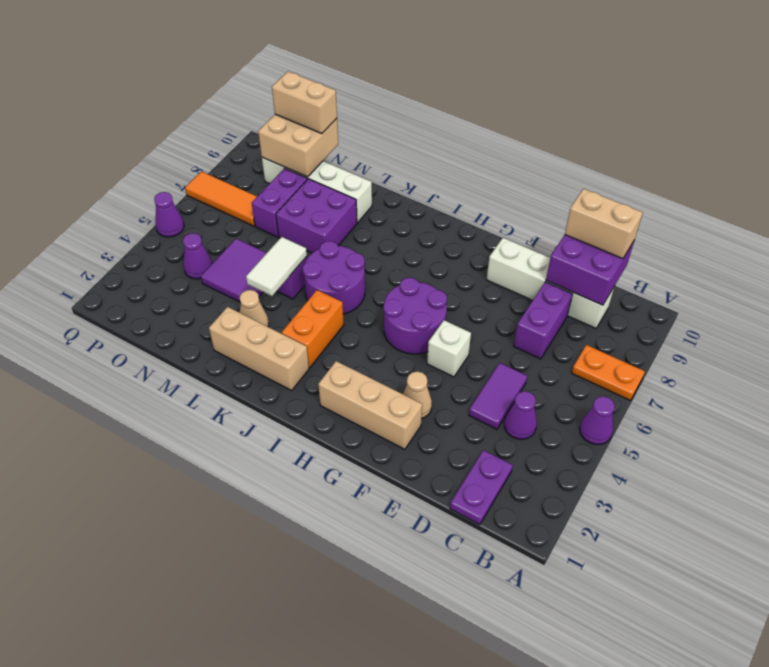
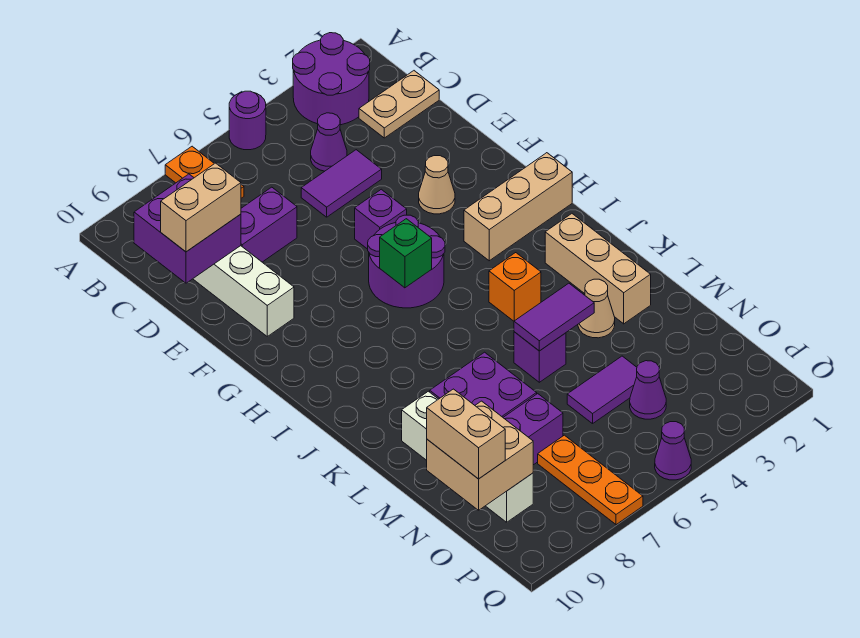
purple 1x1 cone [580,396,615,445] -> purple 1x1 round brick [229,91,266,150]
purple 1x2 plate [450,450,513,525] -> tan 1x2 plate [359,71,439,138]
tan 1x2 brick [565,189,643,259] -> tan 1x2 brick turned to [161,163,241,252]
tan 1x3 brick [318,361,422,449] -> tan 1x3 brick turned to [464,153,572,261]
white 1x1 brick [427,320,471,377] -> purple 1x1 brick [355,189,407,249]
none -> green 1x1 brick [380,219,432,288]
orange 1x2 brick [282,290,344,368] -> orange 1x1 brick [489,253,541,321]
purple 2x2 round brick [302,241,365,314] -> purple 2x2 round brick moved to [293,33,370,125]
white 1x2 tile [246,237,307,296] -> purple 1x2 tile [514,283,594,351]
purple 2x2 tile [201,239,266,302] -> purple 1x2 tile [567,356,637,424]
orange 1x3 tile [185,172,257,226] -> orange 1x3 plate [538,435,643,525]

